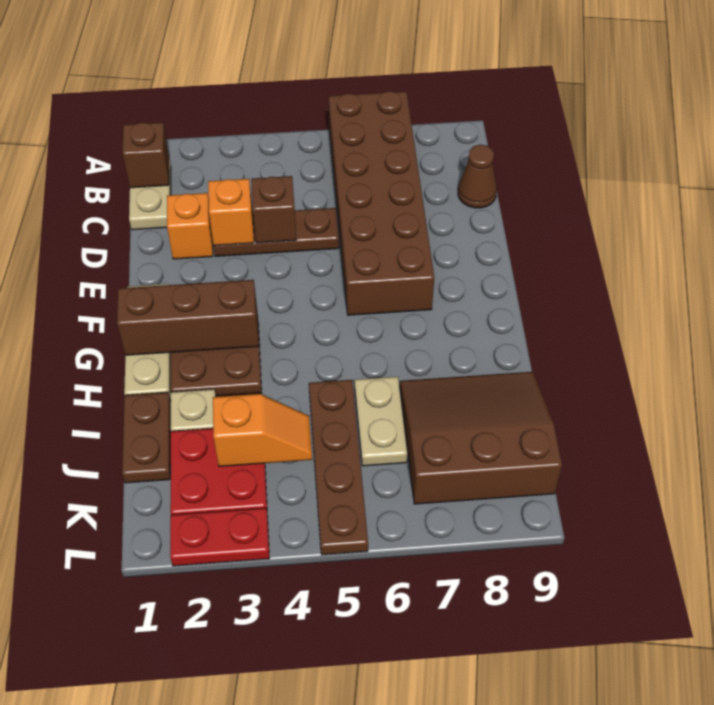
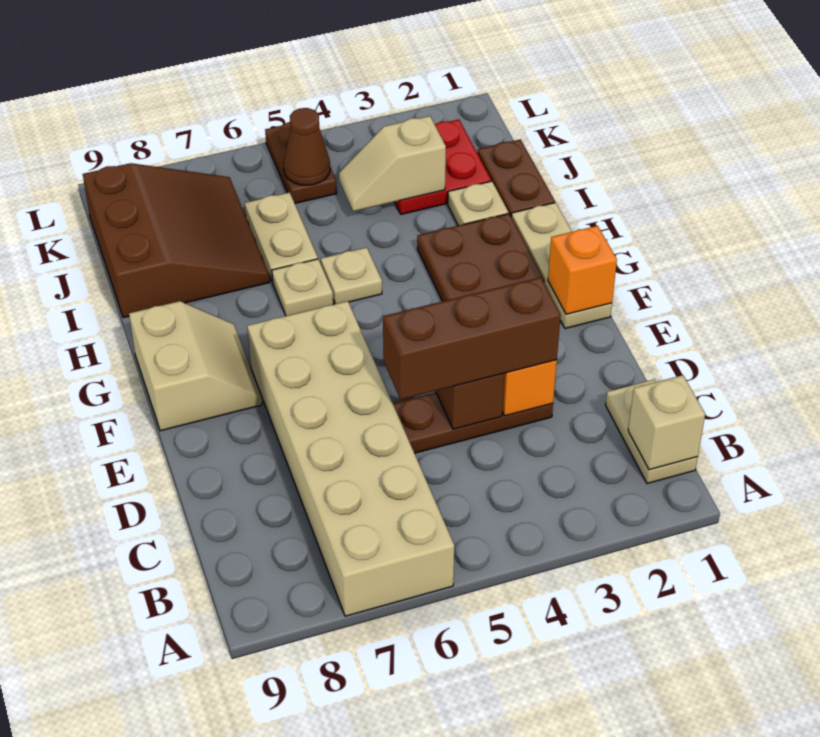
brown 2x6 brick [329,91,434,315] -> tan 2x6 brick [247,301,454,616]
brown 1x1 brick [123,122,169,188] -> tan 1x1 brick [628,375,705,470]
brown 1x1 cone [458,145,497,208] -> brown 1x1 cone moved to [283,108,330,185]
orange 1x1 brick [167,193,213,259] -> orange 1x1 brick moved to [548,226,617,314]
none -> tan 2x2 slope [129,301,262,431]
brown 1x3 brick [117,280,259,355] -> brown 1x3 brick moved to [383,277,561,400]
none -> tan 1x1 plate [321,247,382,304]
none -> tan 1x1 plate [272,259,333,316]
brown 1x4 plate [309,380,368,555] -> brown 1x2 plate [265,122,337,203]
brown 3x3 slope [400,372,562,504] -> brown 3x3 slope turned to [83,163,270,318]
orange 1x2 slope [213,394,312,466] -> tan 1x2 slope [339,116,446,211]
red 1x2 plate [170,508,270,566] -> none

